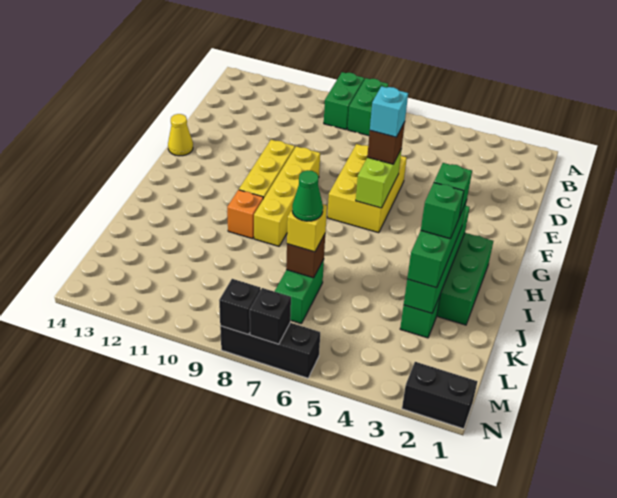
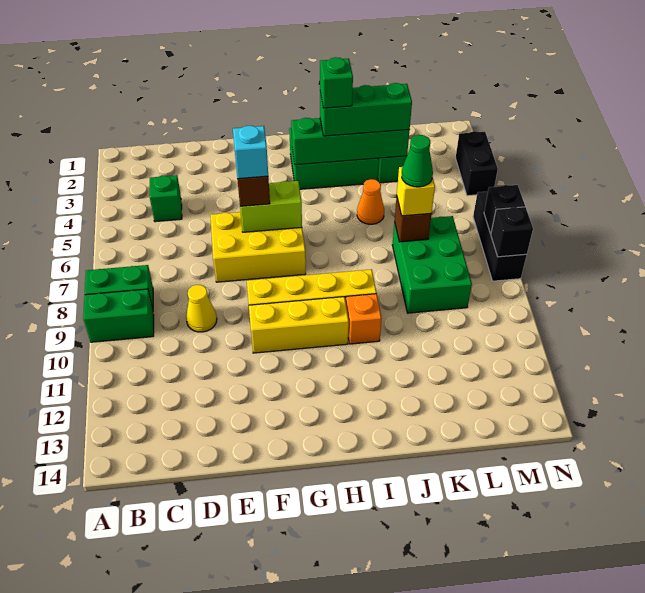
yellow 1x1 cone [168,114,193,156] -> yellow 1x1 cone moved to [186,285,217,332]
green 1x1 brick [421,183,464,239] -> green 1x1 brick moved to [150,175,182,222]
none -> orange 1x1 cone [357,179,384,224]
green 1x2 brick [275,259,324,324] -> green 2x3 brick [392,216,472,313]
black 1x2 brick [402,362,478,429] -> black 1x2 brick moved to [456,131,498,196]

